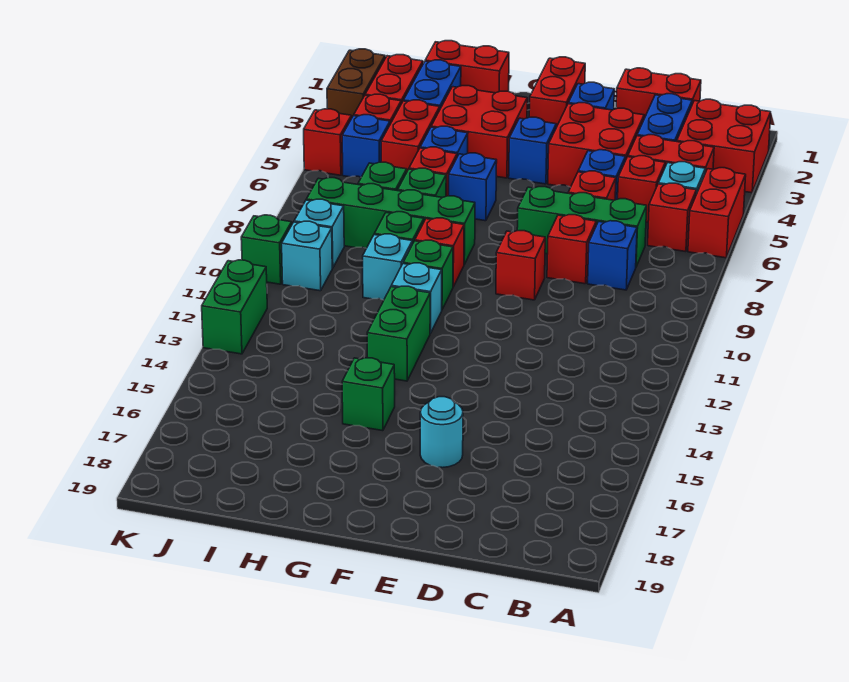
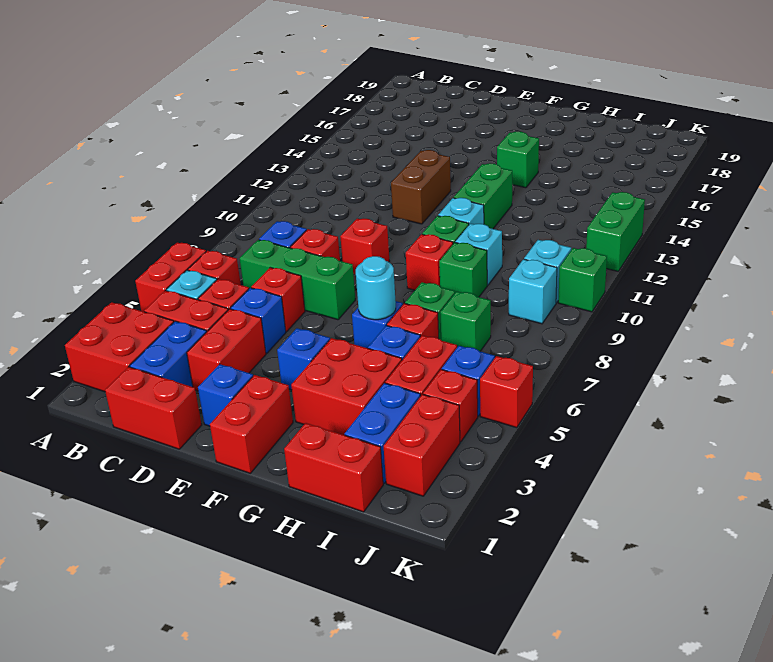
red 2x2 brick [548,103,644,187] -> red 1x2 brick [187,309,266,391]
cyan 1x1 round brick [420,397,463,468] -> cyan 1x1 round brick moved to [356,256,396,320]
green 1x4 brick [306,178,475,264] -> none
brown 1x2 brick [327,49,385,118] -> brown 1x2 brick moved to [391,150,451,224]

